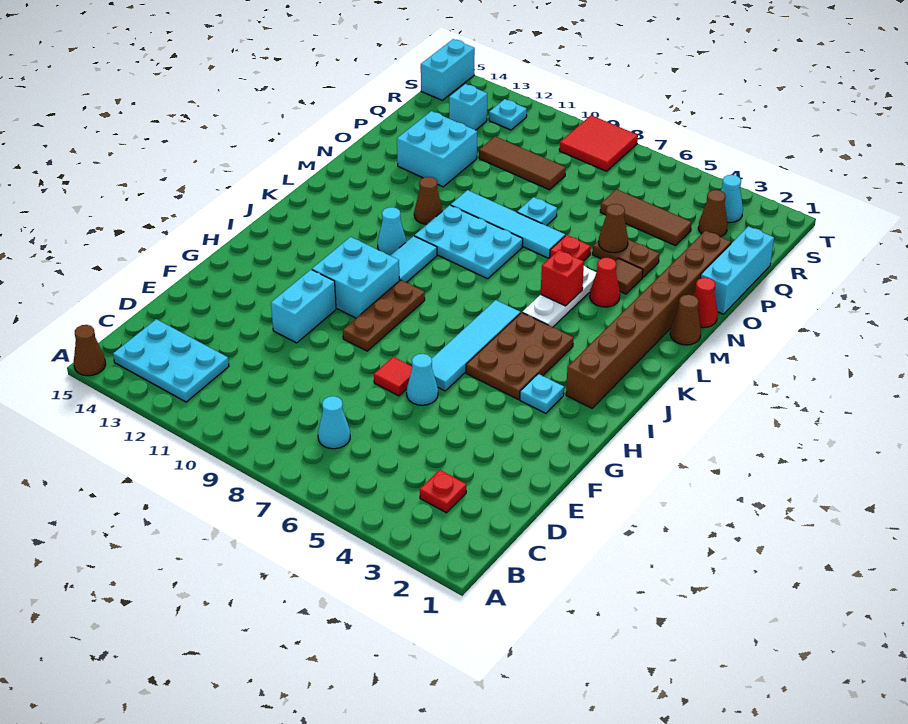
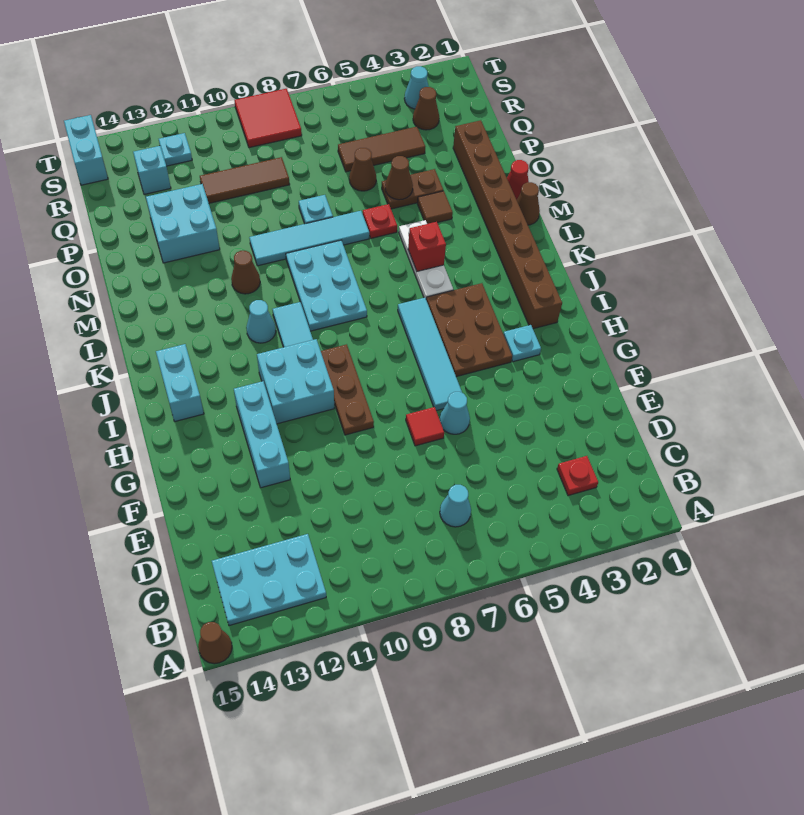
cyan 1x2 brick [271,270,336,343] -> cyan 1x2 brick moved to [156,344,204,421]
cyan 2x3 plate [414,205,523,279] -> cyan 2x3 plate turned to [286,240,367,331]
red 1x1 cone [590,258,620,307] -> none
cyan 1x3 brick [700,226,774,314] -> cyan 1x3 brick moved to [234,381,290,488]
none -> brown 1x1 cone [349,148,376,191]

